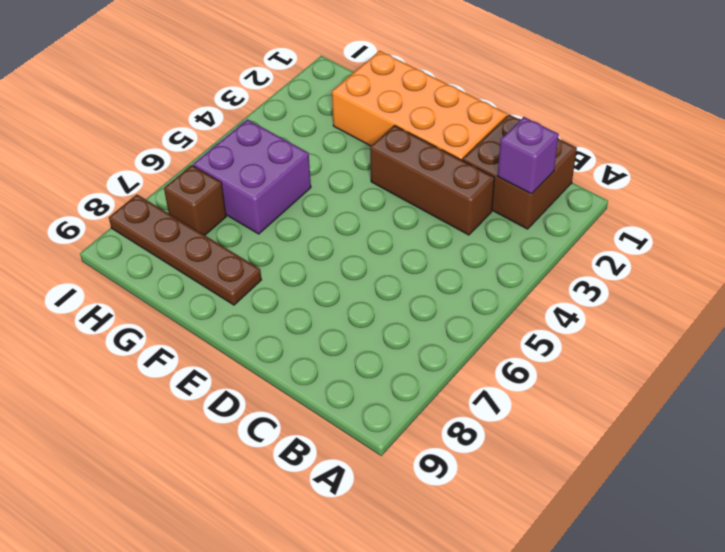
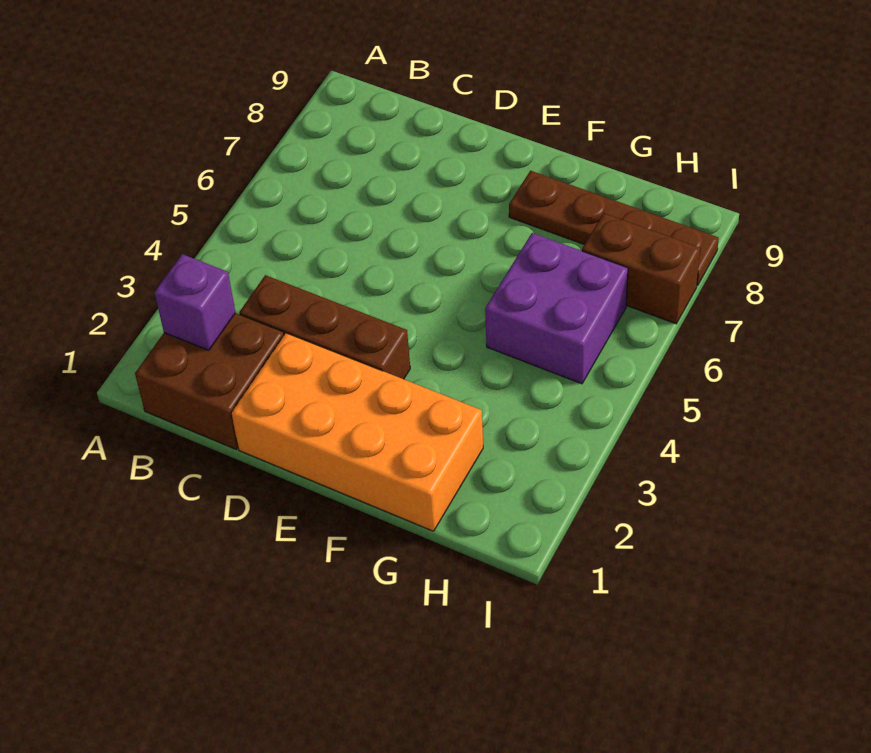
brown 1x1 brick [164,165,226,235] -> brown 1x2 brick [582,213,700,324]

